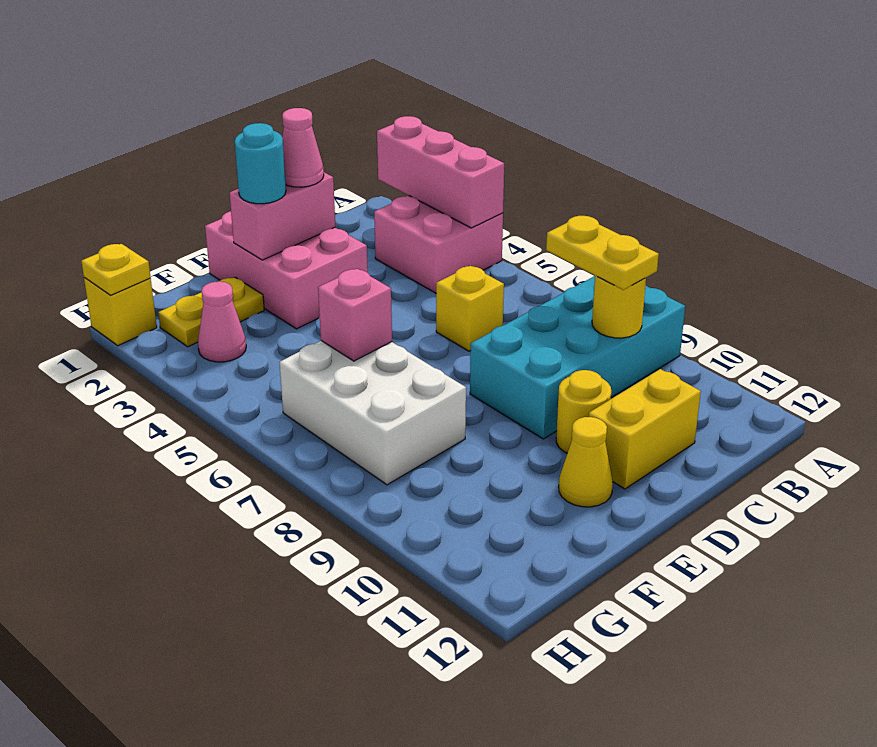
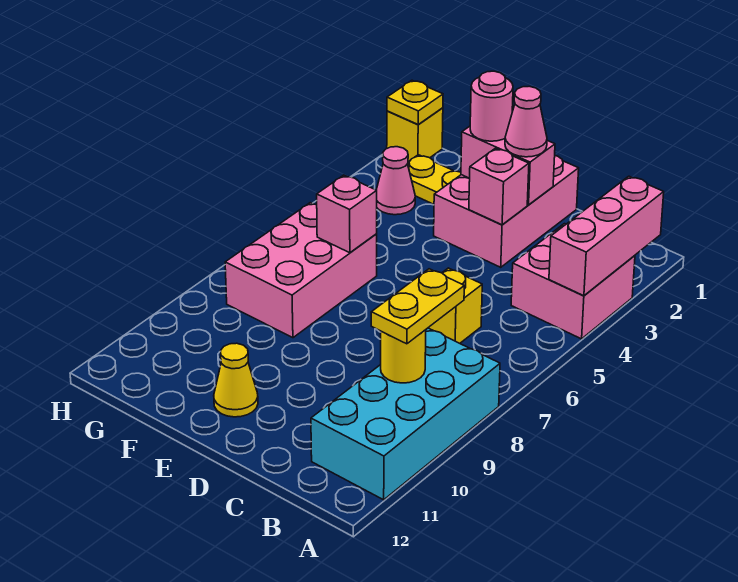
cyan 2x4 brick [470,276,685,439] -> cyan 2x4 brick turned to [311,328,500,500]
yellow 1x2 brick [589,369,701,489] -> none
none -> pink 1x1 brick [469,148,529,225]
yellow 1x1 round brick [556,370,611,453] -> none
cyan 1x1 round brick [235,123,286,204] -> pink 1x1 round brick [470,71,513,141]
white 2x3 brick [280,341,466,485] -> pink 2x3 brick [225,203,377,338]

